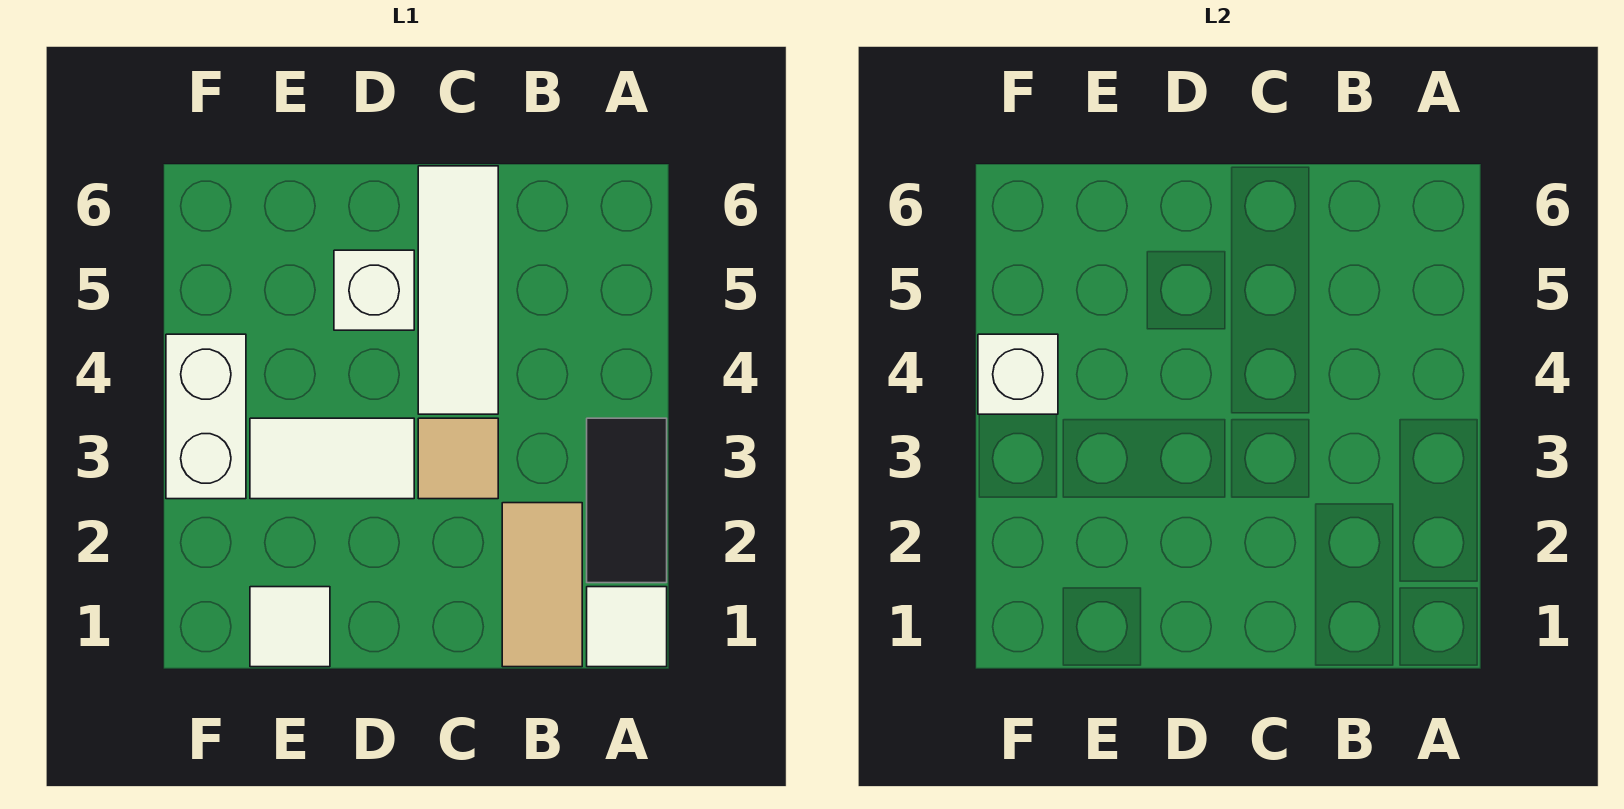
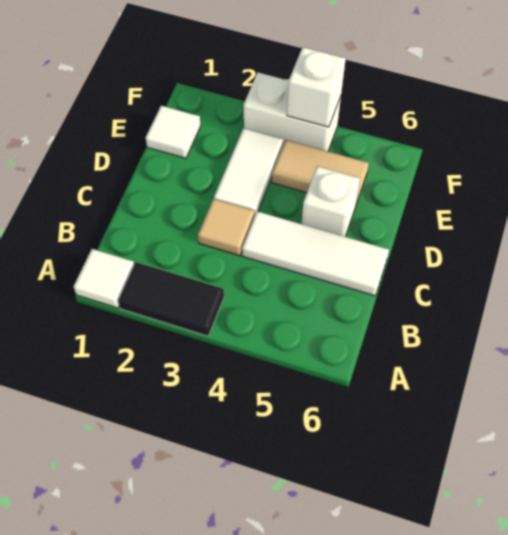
tan 1x2 tile [502,503,582,667] -> tan 1x2 tile moved to [272,140,369,204]

